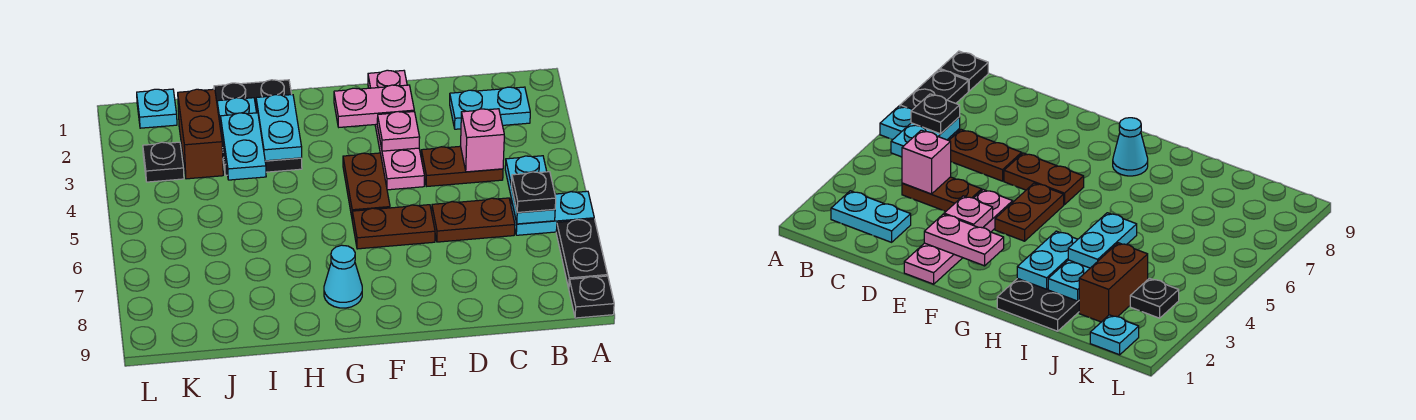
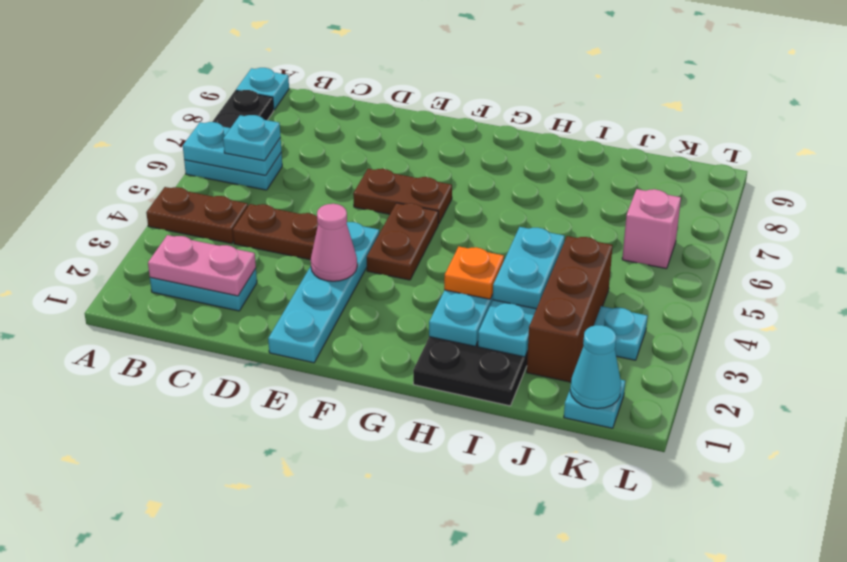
black 1x1 plate [569,276,614,318] -> cyan 1x1 plate [236,68,289,110]
cyan 1x2 plate [505,156,555,224] -> cyan 1x2 plate turned to [183,122,281,176]
black 1x1 plate [512,172,556,213] -> cyan 1x1 plate [223,115,281,161]
pink 1x1 brick [461,109,504,172] -> pink 1x1 brick moved to [622,189,681,269]
brown 1x2 plate [432,198,515,242] -> brown 1x2 plate moved to [146,187,248,244]
pink 1x4 plate [368,70,425,190] -> cyan 1x4 plate [268,222,379,363]
pink 1x2 plate [334,85,414,127] -> pink 1x2 plate moved to [148,235,256,296]
pink 1x1 plate [377,112,420,151] -> pink 1x1 cone [311,204,357,281]
cyan 1x1 cone [324,245,362,308] -> cyan 1x1 cone moved to [570,325,621,409]
none -> orange 1x1 plate [444,247,504,299]
brown 1x2 brick [178,89,223,179] -> brown 1x3 brick [527,236,613,382]
black 1x1 plate [143,142,184,182] -> cyan 1x1 plate [594,306,647,360]

